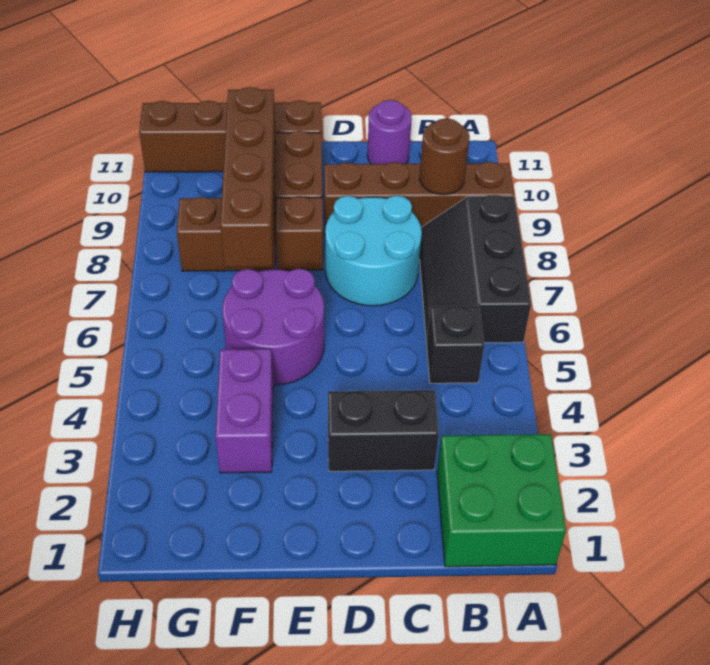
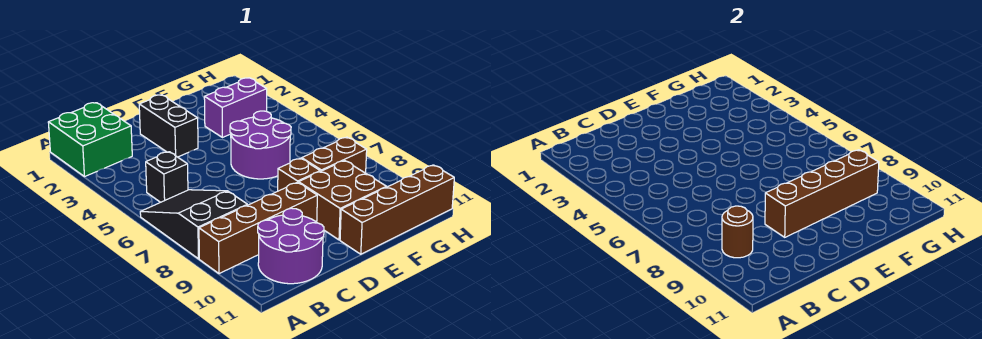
black 2x3 slope [420,195,531,343] -> black 2x3 slope turned to [140,190,247,259]
black 1x2 brick [328,390,439,471] -> black 1x2 brick turned to [139,95,198,157]
cyan 2x2 round brick [325,196,422,306] -> none
purple 1x1 round brick [367,100,412,164] -> purple 2x2 round brick [258,208,324,284]
purple 1x2 brick [215,349,273,473] -> purple 1x2 brick turned to [204,78,267,138]
brown 1x4 brick [220,87,275,268] -> brown 1x4 brick turned to [765,150,879,237]

